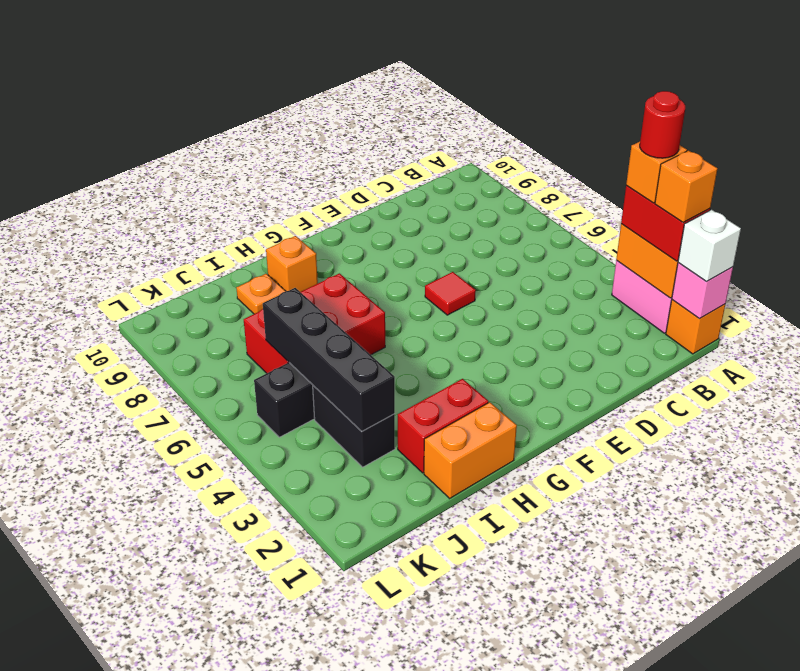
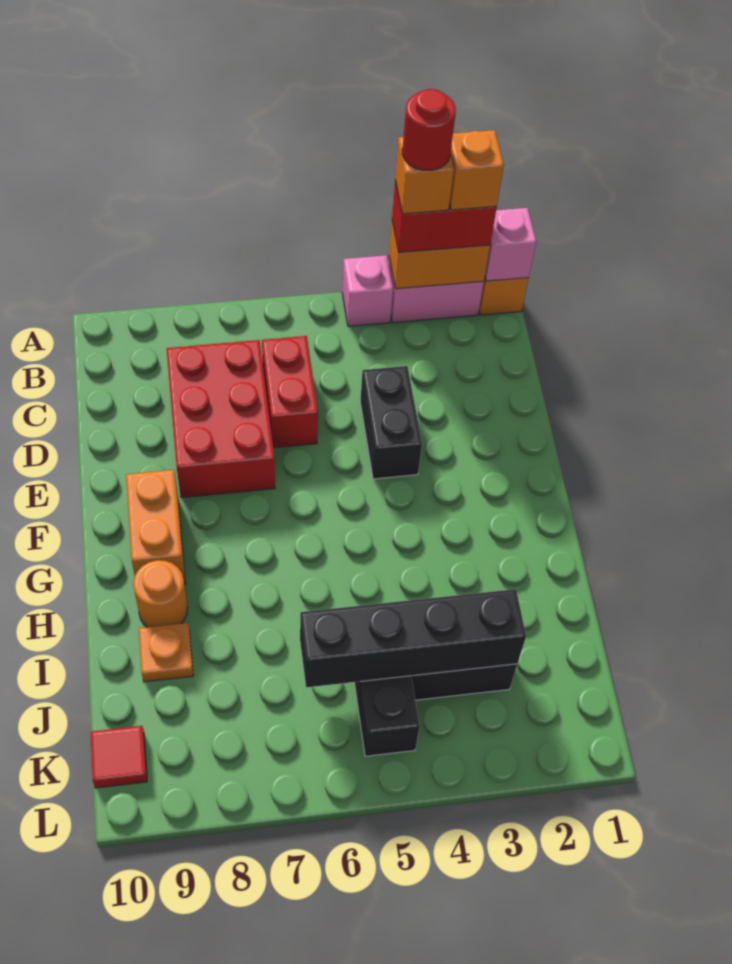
white 1x1 brick [678,210,741,281] -> none
none -> pink 1x1 brick [342,255,393,326]
none -> black 1x2 brick [360,366,422,479]
red 1x1 tile [425,272,476,315] -> red 1x1 tile moved to [91,726,147,788]
orange 1x2 brick [424,402,517,498] -> orange 1x2 brick moved to [126,470,186,584]
red 1x2 brick [398,379,488,473] -> red 1x2 brick moved to [262,336,318,448]
red 2x3 brick [244,273,385,373] -> red 2x3 brick moved to [167,340,275,498]
orange 1x1 brick [266,236,318,292] -> orange 1x1 round brick [133,560,188,627]

